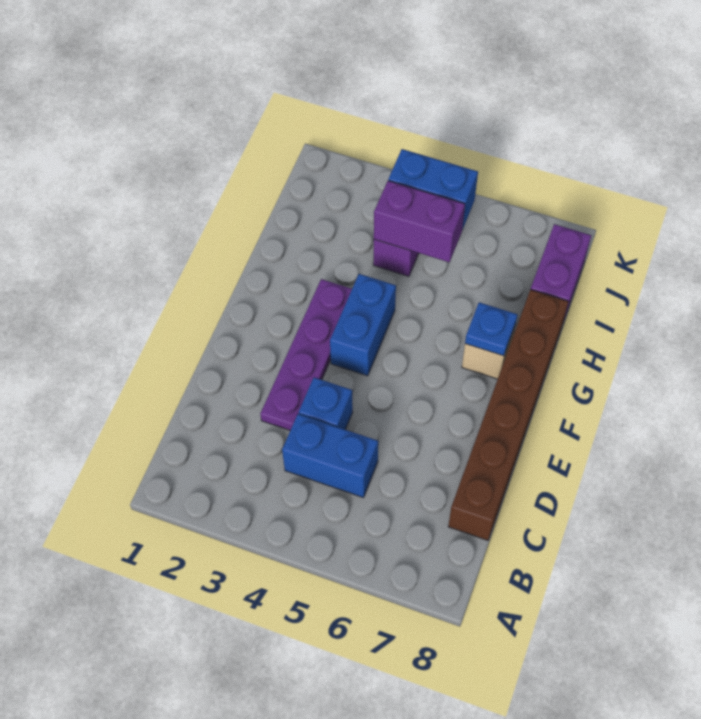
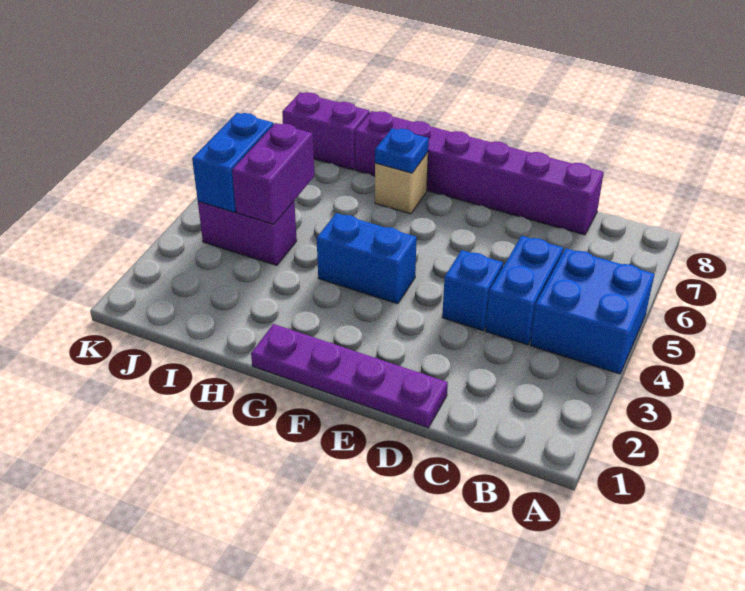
none -> blue 2x2 brick [530,248,654,374]
brown 1x6 brick [448,290,569,540] -> purple 1x6 brick [355,111,604,235]
purple 1x4 plate [260,279,352,430] -> purple 1x4 plate moved to [251,324,448,428]

